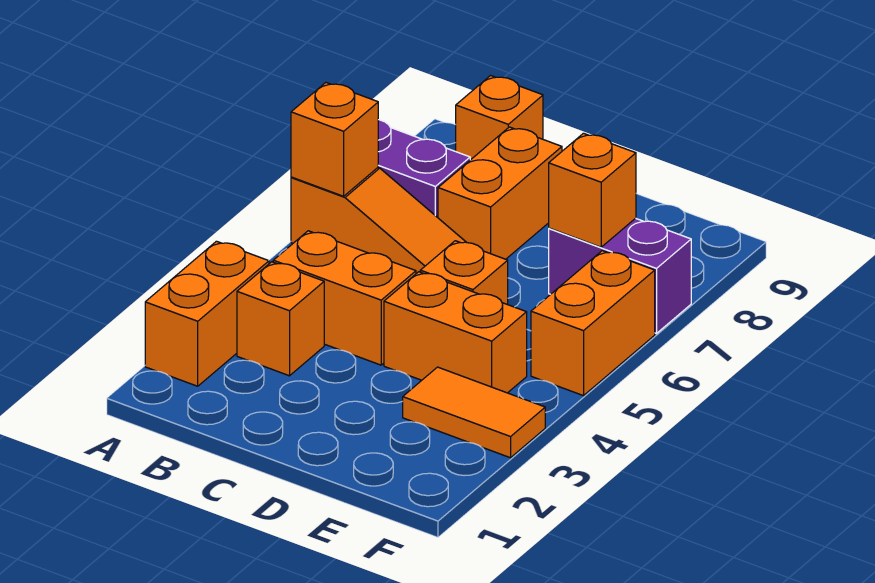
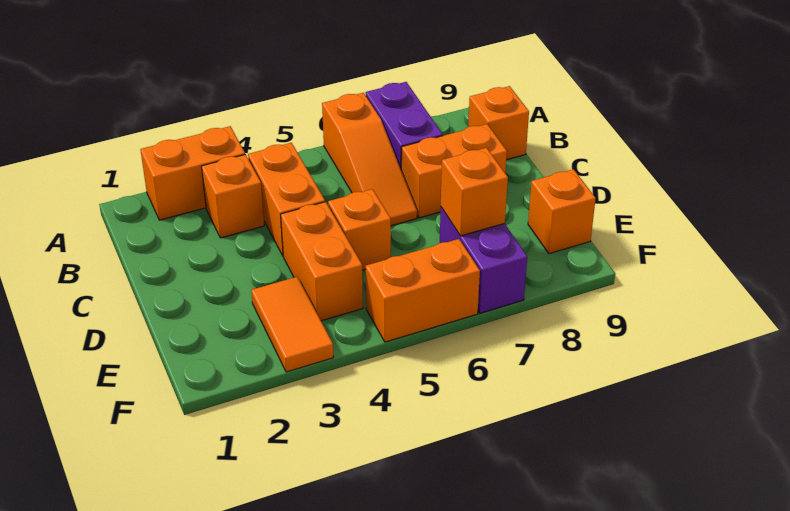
orange 1x1 brick [291,83,378,196] -> orange 1x1 brick moved to [528,169,596,254]

